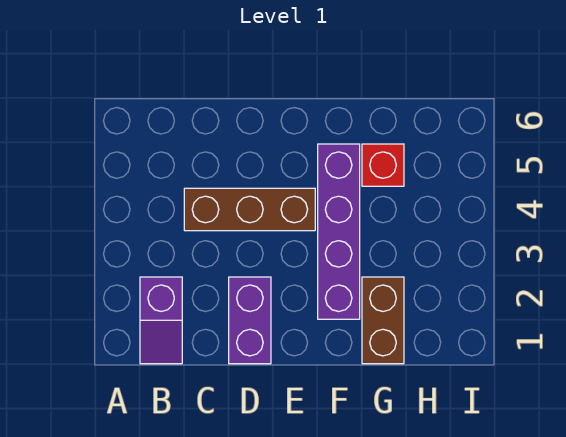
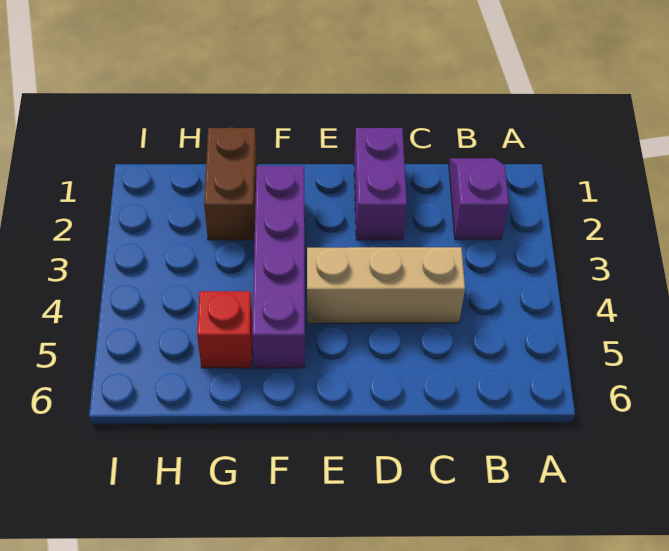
brown 1x3 brick [184,188,315,231] -> tan 1x3 brick [307,247,465,323]

